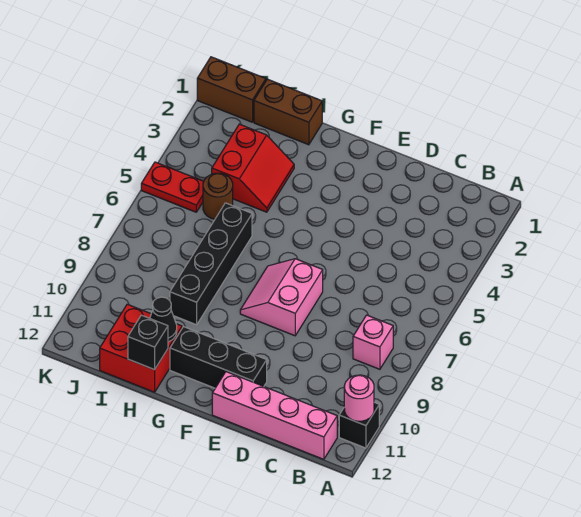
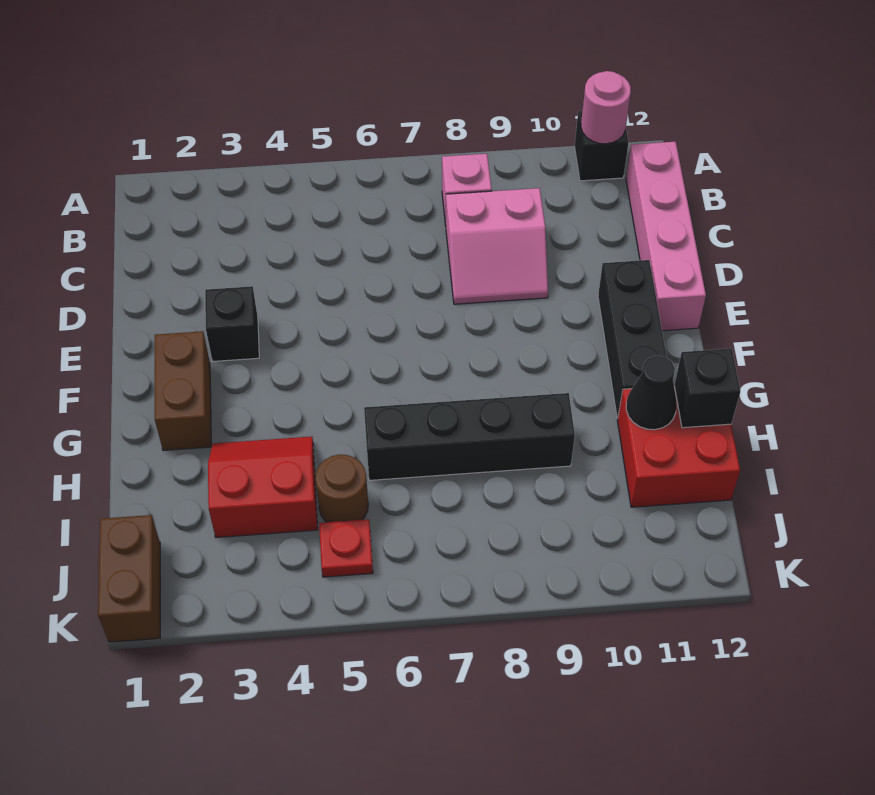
none -> black 1x1 brick [205,286,259,361]
pink 2x2 slope [240,259,323,336] -> pink 2x2 slope moved to [446,188,548,304]
brown 1x2 brick [254,79,322,145] -> brown 1x2 brick moved to [155,331,211,450]
red 1x2 plate [141,162,204,212] -> red 1x1 plate [319,519,373,577]

